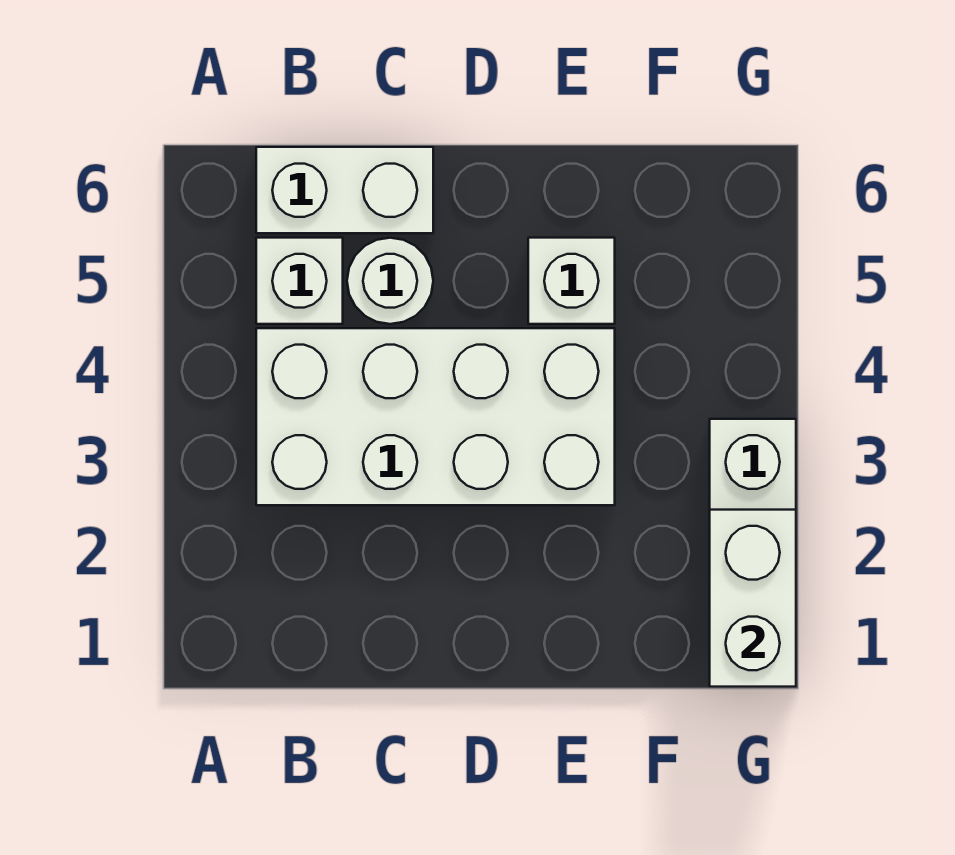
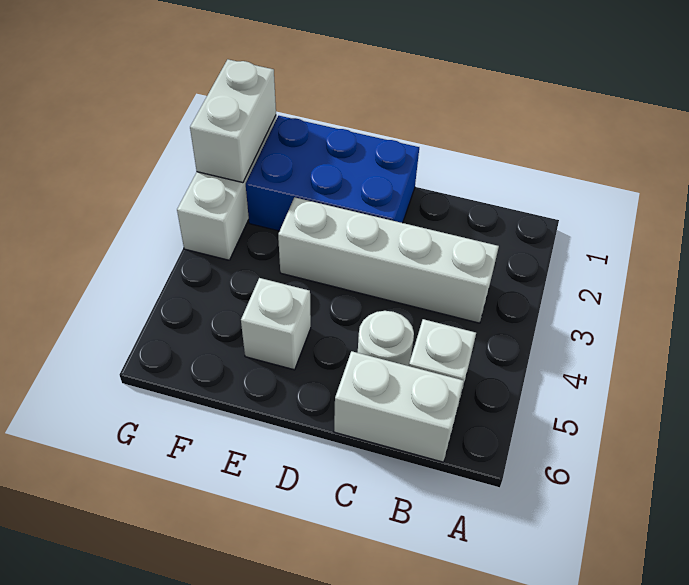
white 2x4 brick [256,328,615,505] -> white 1x4 brick [278,197,499,323]
none -> blue 2x3 brick [246,116,419,231]

